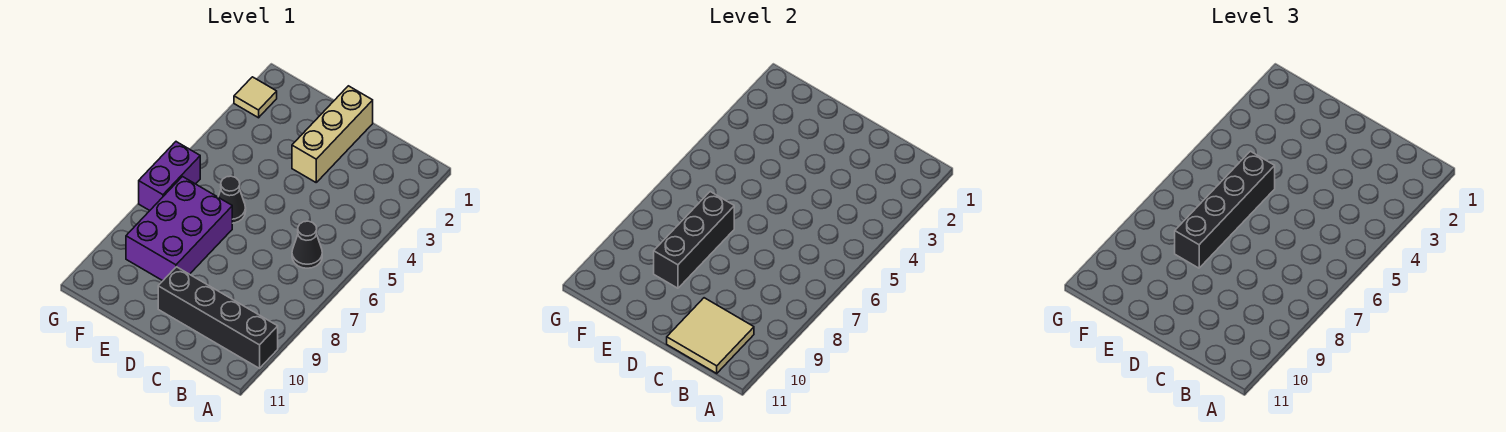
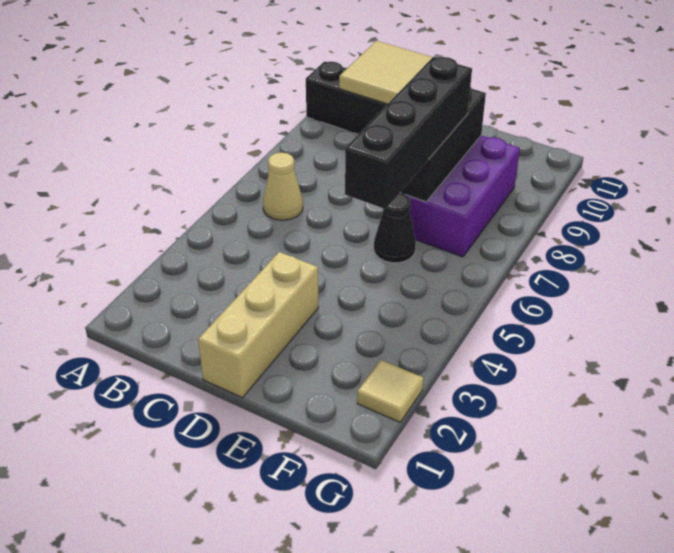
black 1x1 cone [292,221,322,268] -> tan 1x1 cone [263,153,303,220]
purple 1x2 brick [139,142,200,211] -> none

